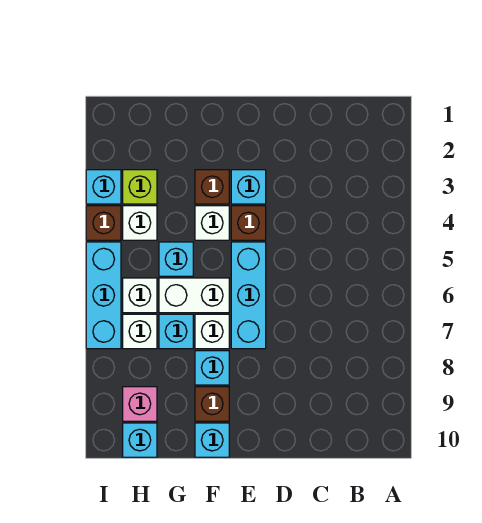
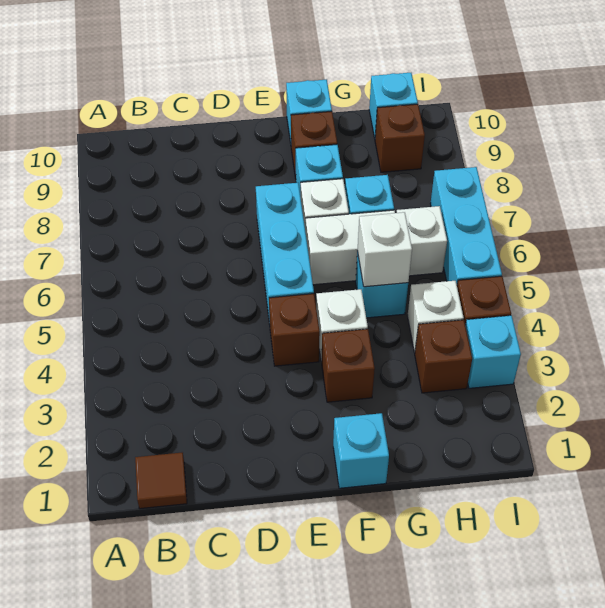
none -> brown 1x1 tile [135,453,187,509]
cyan 1x1 brick [231,170,266,204] -> cyan 1x1 brick moved to [333,413,389,488]
lime 1x1 brick [123,170,157,204] -> brown 1x1 brick [415,320,472,393]
white 1x1 brick [123,314,157,349] -> white 1x1 brick moved to [358,212,412,287]
pink 1x1 brick [123,387,157,421] -> brown 1x1 brick [375,104,425,172]

